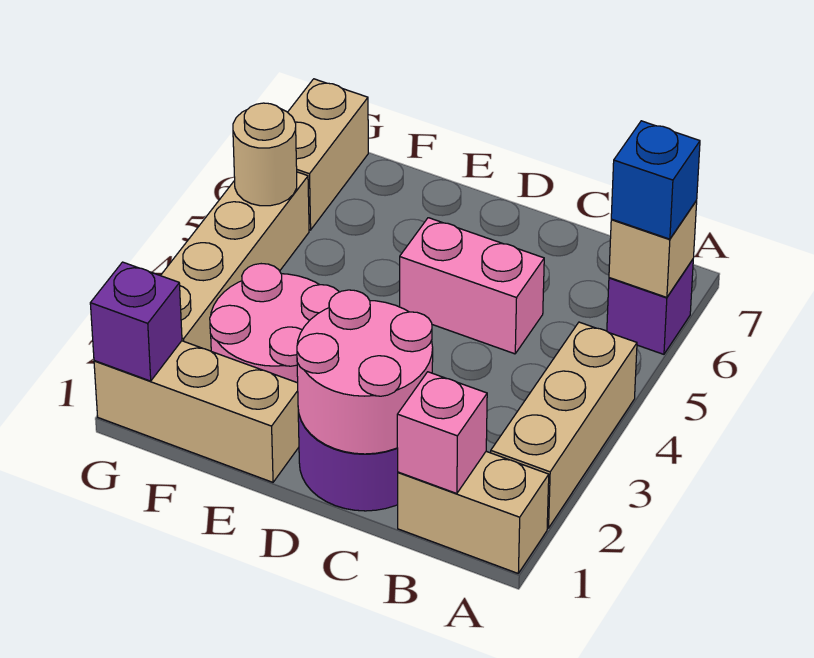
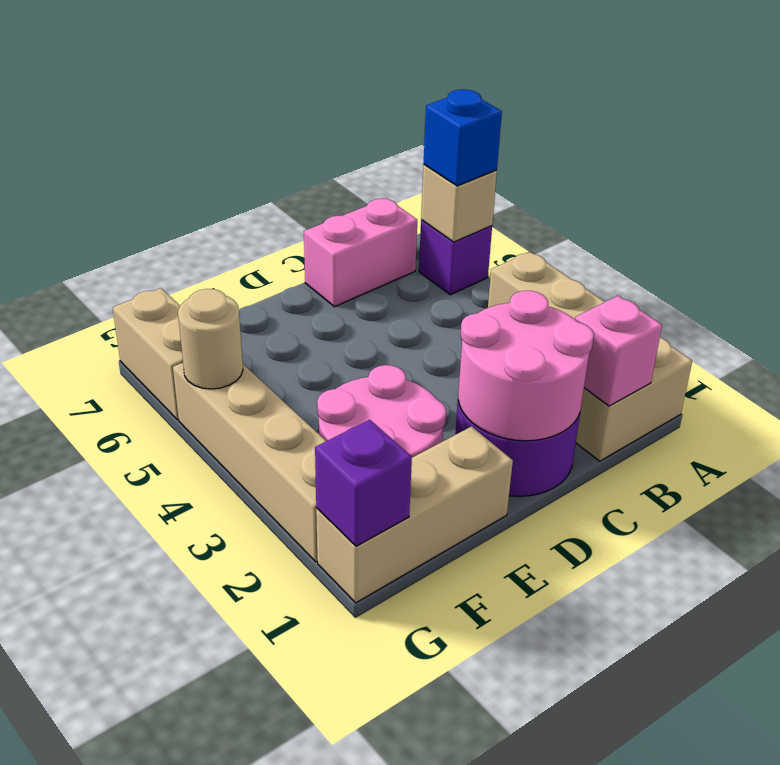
pink 1x2 brick [400,218,544,354] -> pink 1x2 brick moved to [304,198,417,307]

